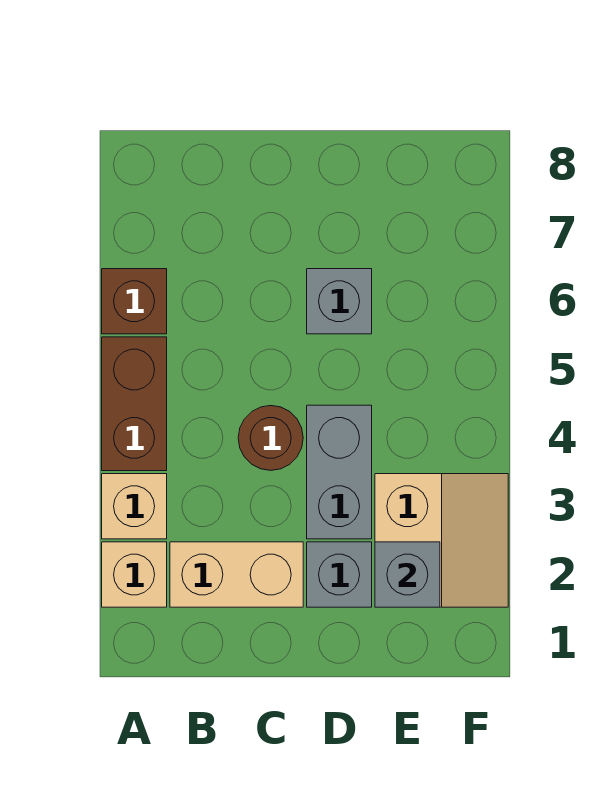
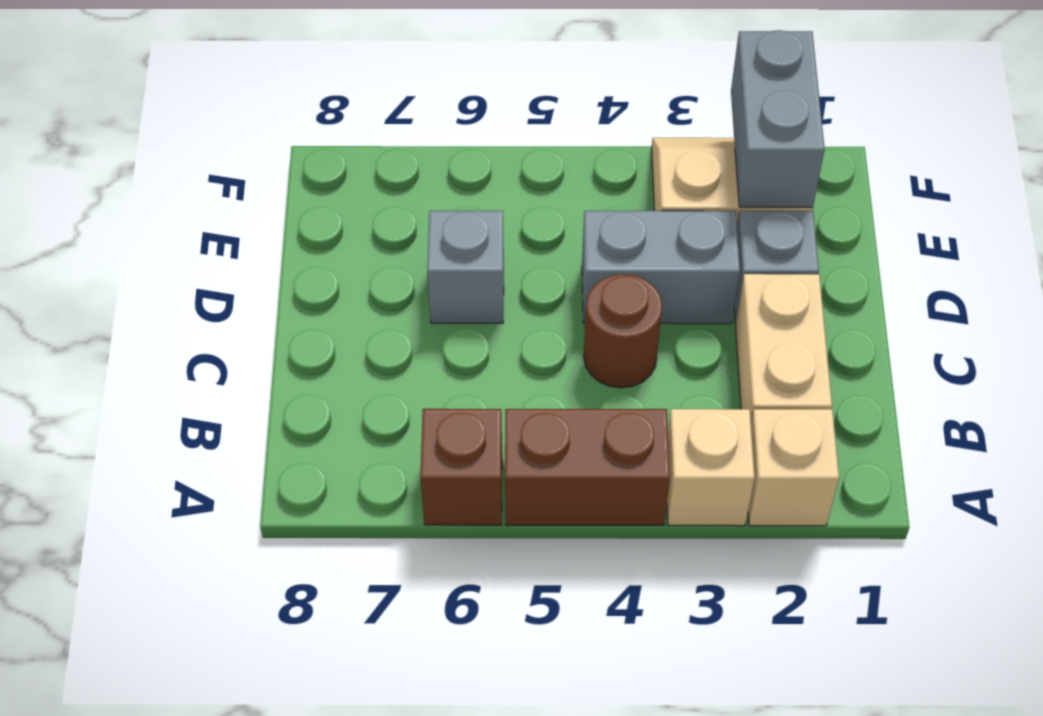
grey 1x1 brick [375,542,440,607] -> grey 1x2 brick [731,30,825,207]

